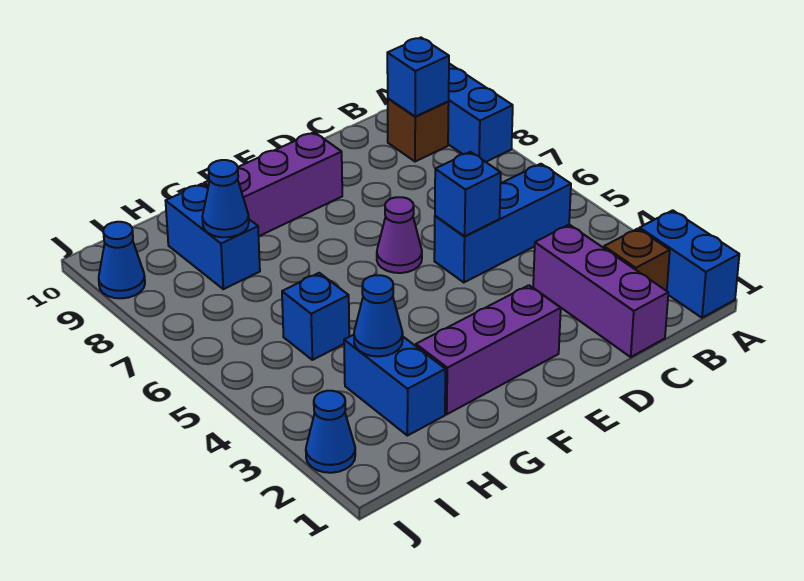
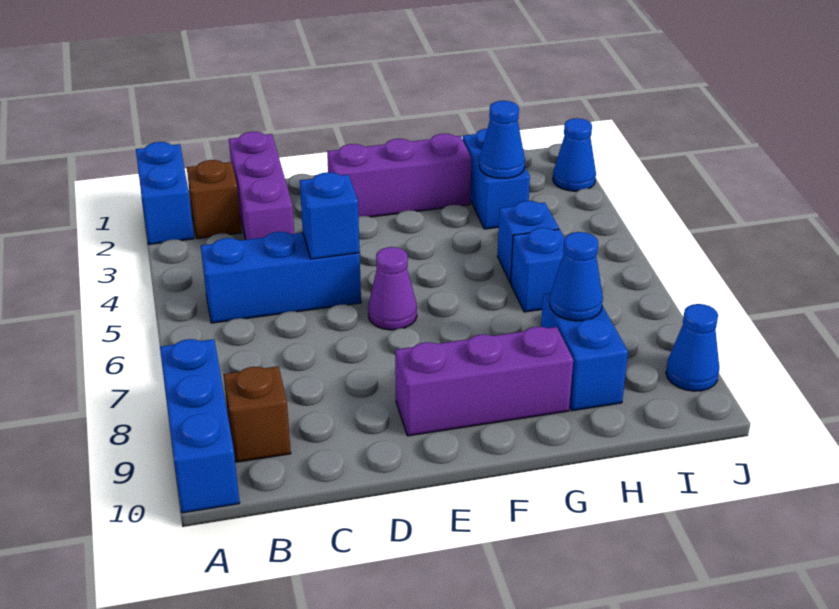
blue 1x1 brick [387,38,449,116] -> blue 1x1 brick moved to [511,228,565,312]

